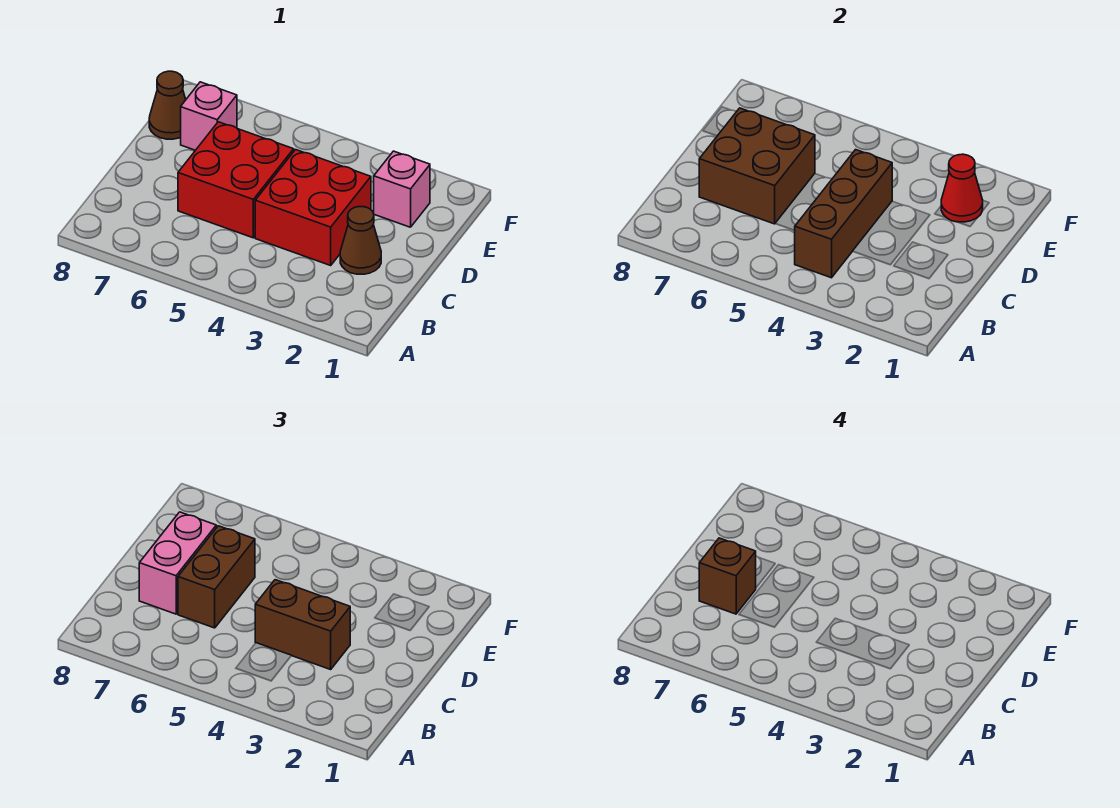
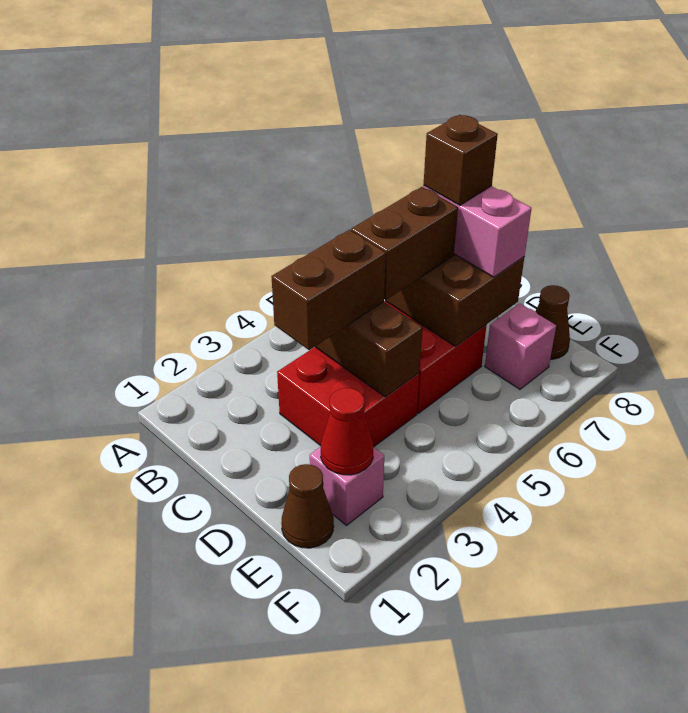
brown 1x1 cone [340,207,381,274] -> brown 1x1 cone moved to [281,464,334,548]
brown 1x2 brick [178,526,255,628] -> brown 1x2 brick turned to [351,187,458,300]

